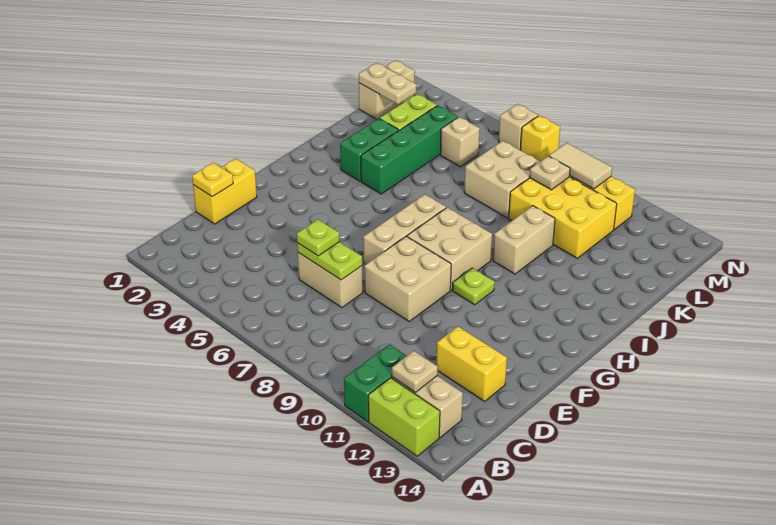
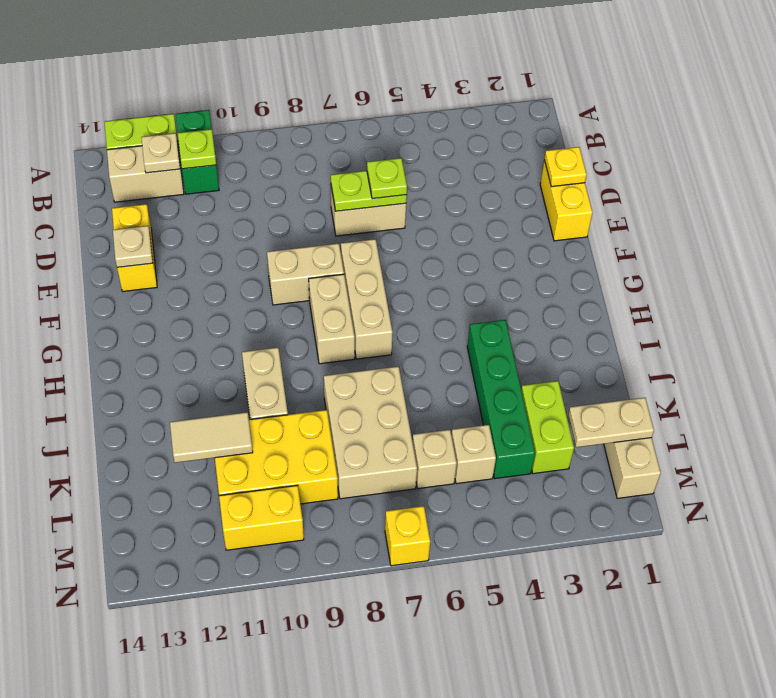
yellow 1x2 brick [436,327,507,401] -> yellow 1x2 brick turned to [112,204,157,292]
tan 2x2 brick [364,236,451,321] -> tan 1x2 brick [267,243,344,305]
tan 2x2 brick [407,207,492,290] -> tan 1x2 brick [309,274,355,364]
lime 1x1 plate [452,268,495,305] -> lime 1x1 plate moved to [178,129,216,169]
green 1x2 brick [340,119,399,181] -> none
tan 2x2 brick [464,141,540,218] -> tan 2x3 brick [324,367,417,499]
tan 1x1 plate [530,156,570,190] -> tan 1x1 plate moved to [113,226,153,267]
tan 1x2 tile [549,143,612,189] -> tan 1x2 tile moved to [170,412,253,463]
tan 1x1 brick [499,104,538,150] -> tan 1x1 brick moved to [412,430,457,489]

